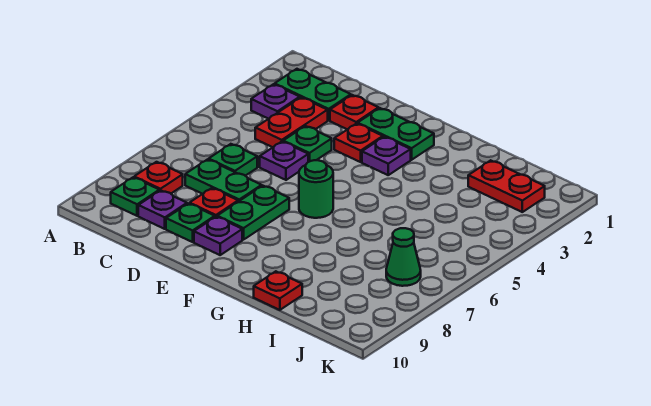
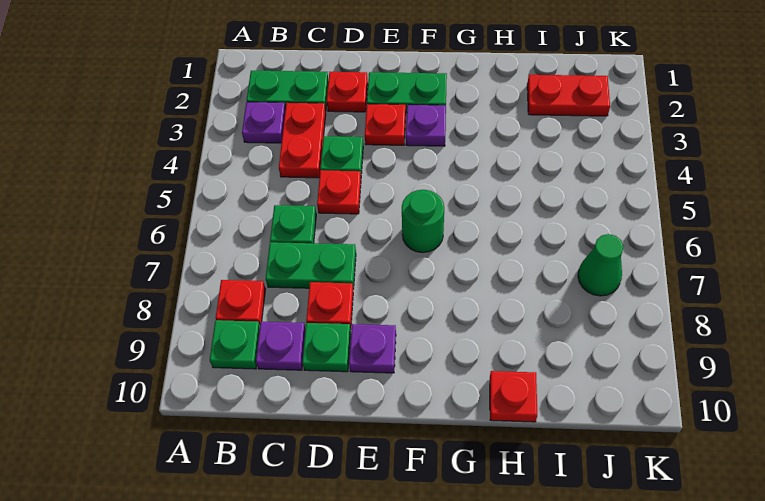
purple 1x1 plate [260,142,308,180] -> red 1x1 plate [317,170,361,214]
green 1x2 plate [217,186,289,240] -> none

